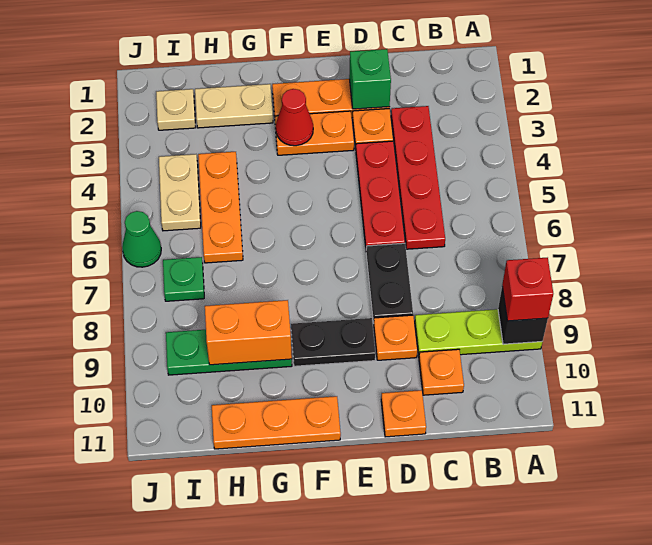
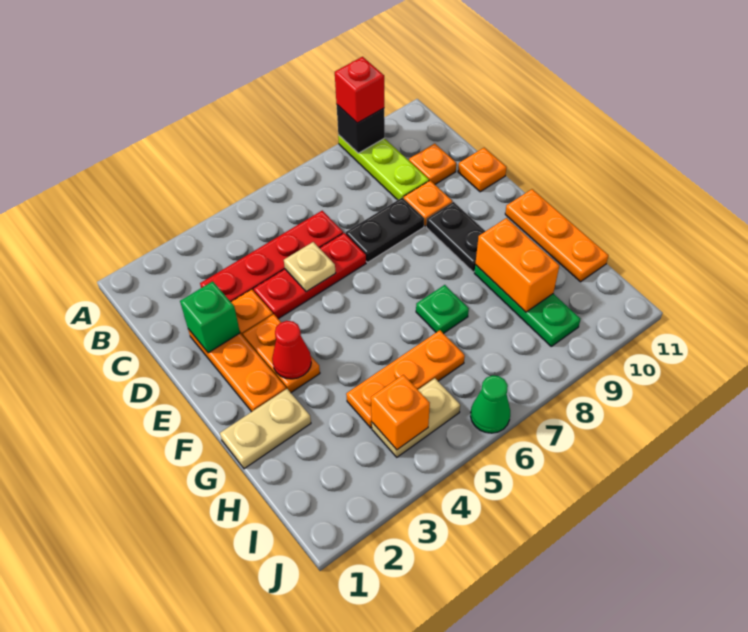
tan 1x2 plate [195,84,273,128] -> tan 1x2 plate turned to [220,389,311,469]
tan 1x1 plate [156,89,196,130] -> tan 1x1 plate moved to [284,242,336,292]
none -> orange 1x1 brick [371,375,430,450]
green 1x1 plate [163,257,204,301] -> green 1x1 plate moved to [416,285,469,334]

